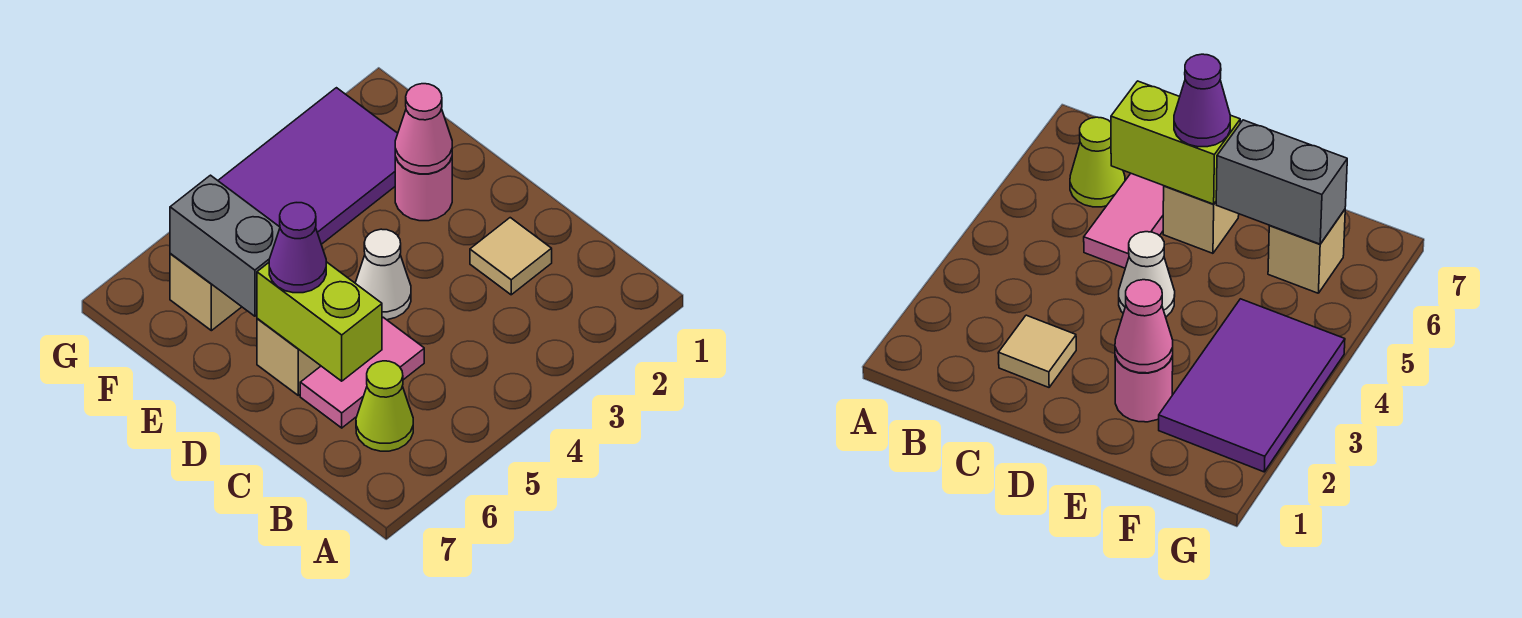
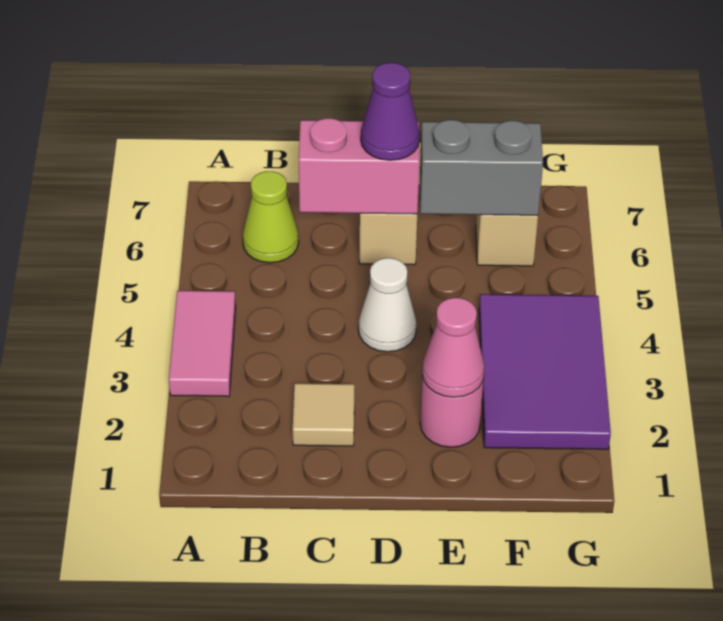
pink 1x2 tile [300,317,424,428] -> pink 1x2 tile moved to [169,291,236,396]
lime 1x2 brick [257,262,382,381] -> pink 1x2 brick [299,118,419,214]

